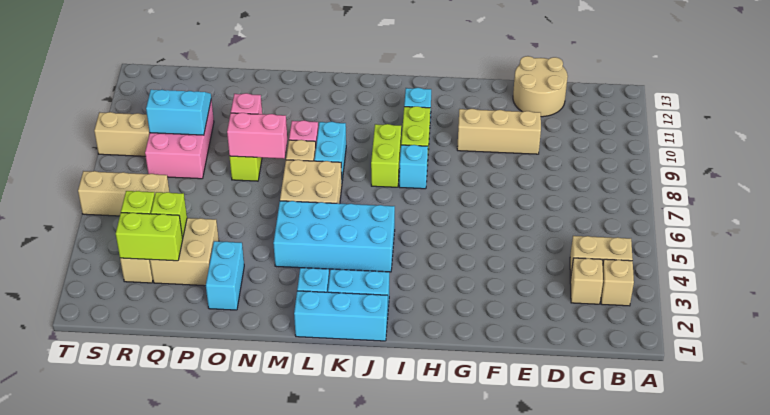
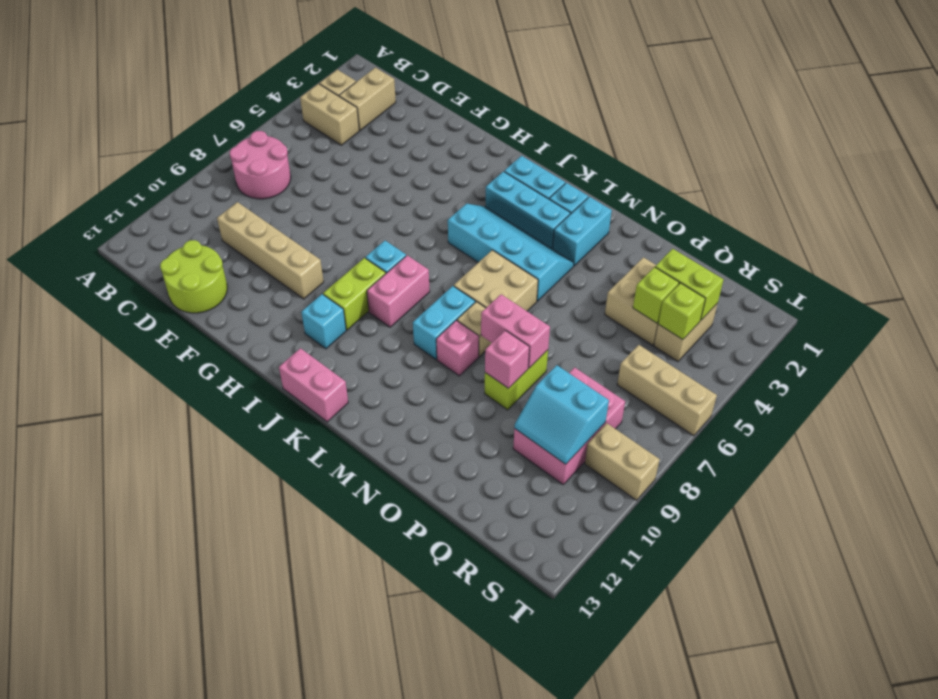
none -> pink 2x2 round brick [230,131,291,199]
tan 1x1 brick [570,258,603,304] -> tan 1x2 brick [339,68,396,130]
tan 2x2 round brick [513,56,568,117] -> lime 2x2 round brick [160,240,227,313]
tan 1x3 brick [457,109,541,154] -> tan 1x4 brick [217,202,324,299]
cyan 1x3 brick [294,291,388,341] -> cyan 1x3 brick moved to [485,172,570,249]
cyan 2x4 brick [273,201,395,272] -> cyan 2x4 slope [448,204,574,301]
lime 1x2 brick [371,124,401,187] -> pink 1x2 brick [367,255,430,327]
none -> pink 1x2 brick [279,348,348,422]
cyan 1x2 brick [206,241,244,310] -> cyan 1x2 brick moved to [553,197,612,266]

